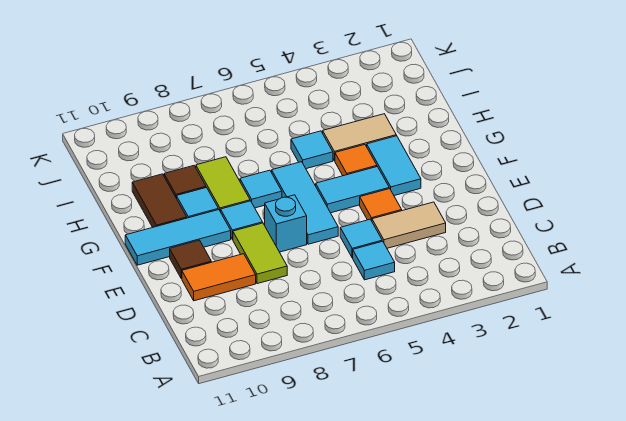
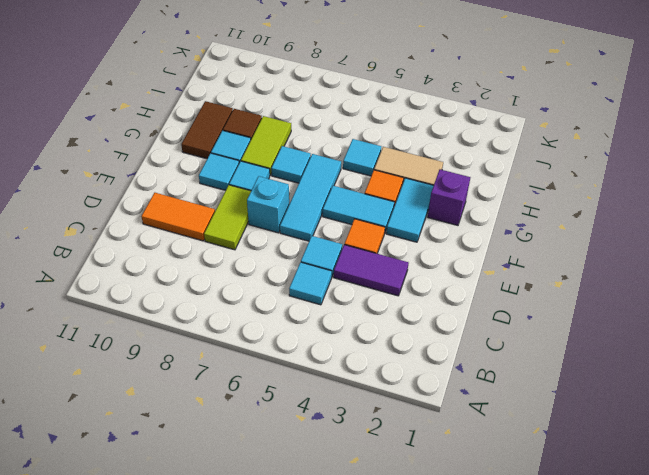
tan 1x2 tile [372,202,446,248] -> purple 1x2 tile [334,245,408,296]
brown 1x1 tile [170,240,211,279] -> none
cyan 1x3 tile [125,210,231,265] -> cyan 1x1 tile [199,153,239,190]
none -> purple 1x1 brick [428,169,470,225]

